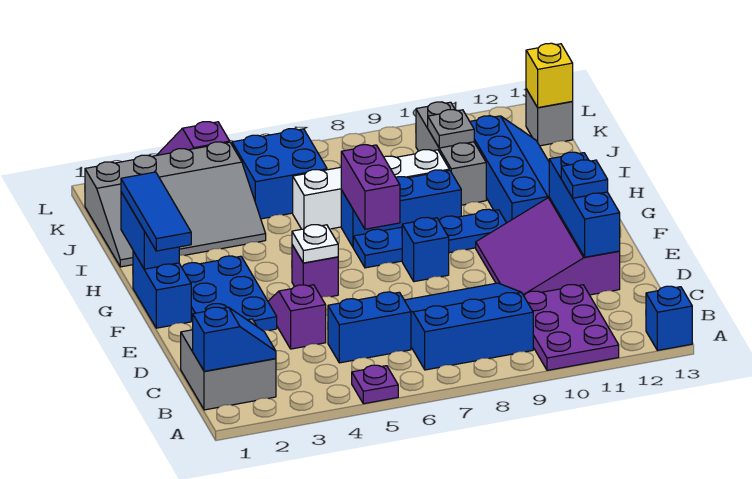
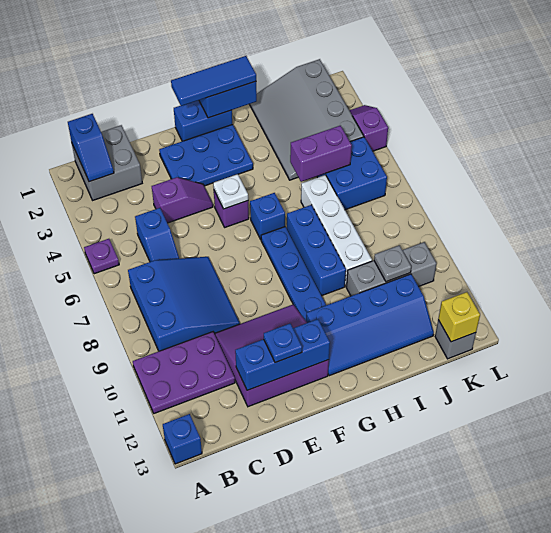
blue 1x2 brick [328,292,411,363] -> blue 1x2 slope [135,208,179,262]
blue 1x1 brick [402,217,449,282] -> blue 1x1 brick moved to [250,193,285,239]
purple 1x2 brick [341,145,400,229] -> purple 1x2 brick moved to [290,126,352,182]

